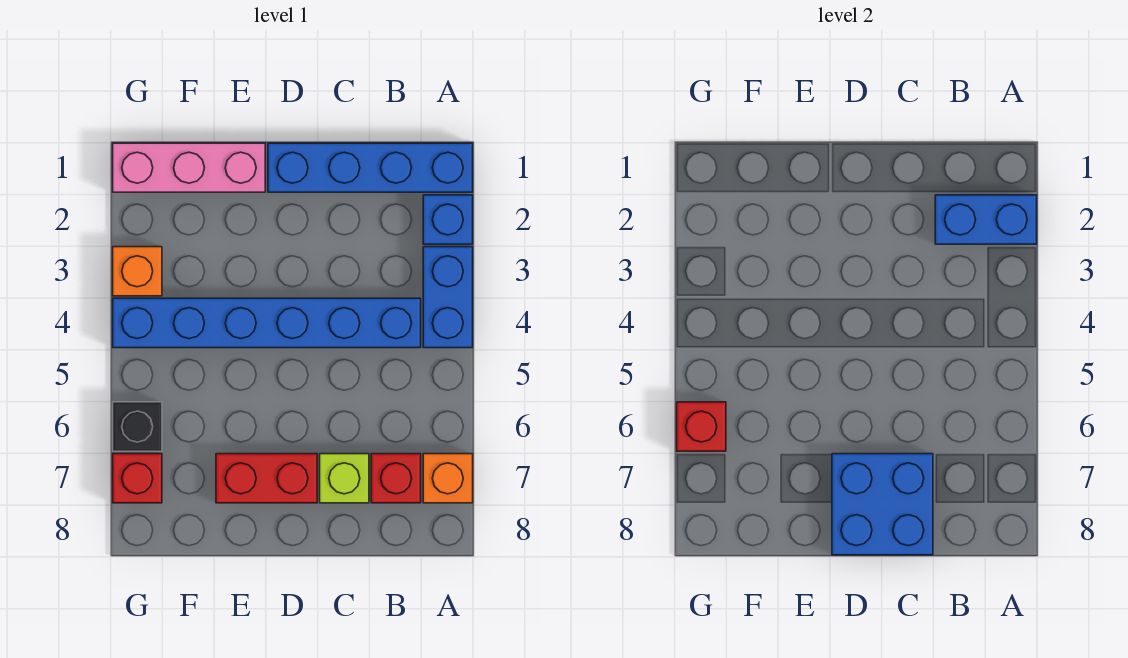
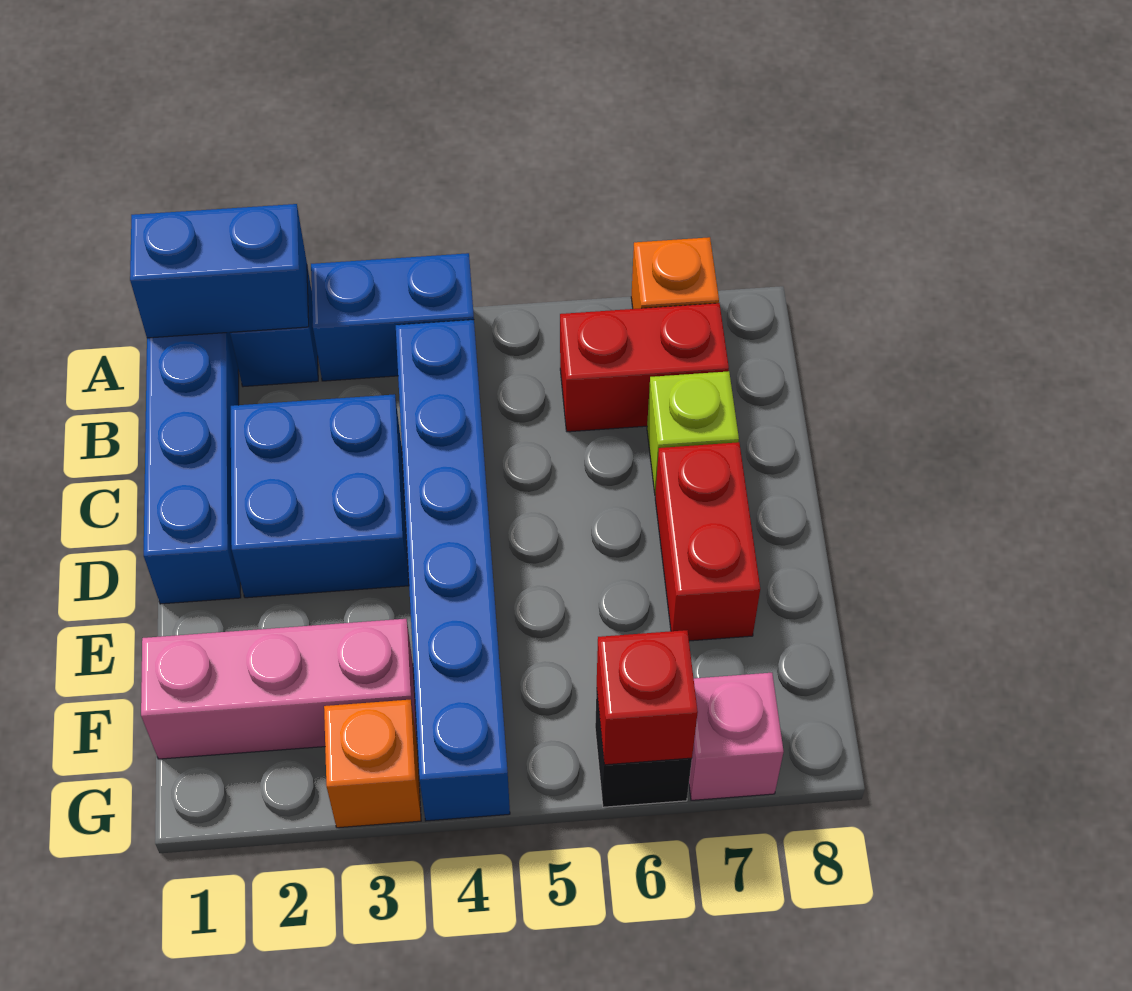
blue 1x2 brick [935,195,1037,244] -> blue 1x2 brick turned to [130,204,309,338]
red 1x1 brick [371,454,421,503] -> red 1x2 brick [560,303,729,432]
blue 2x2 brick [832,454,933,555] -> blue 2x2 brick moved to [231,394,409,598]
pink 1x3 brick [113,143,265,192] -> pink 1x3 brick turned to [141,619,417,759]
red 1x1 brick [113,454,162,503] -> pink 1x1 brick [689,673,784,800]

